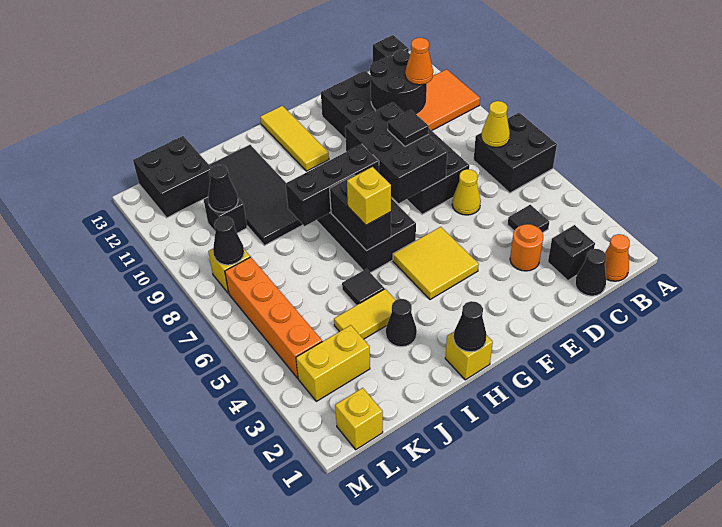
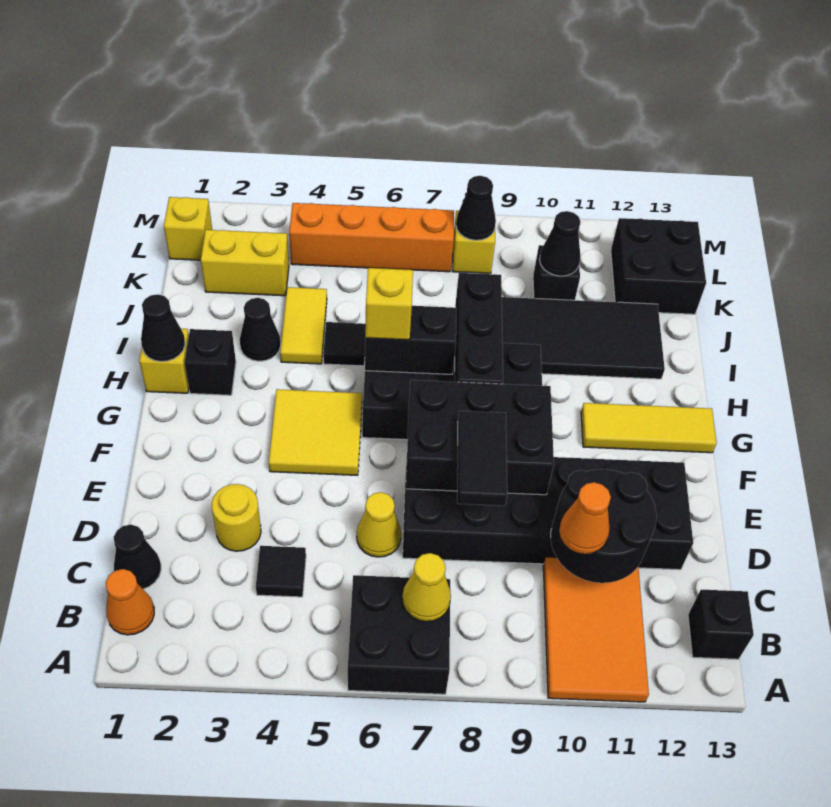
black 1x1 brick [548,225,595,281] -> black 1x1 brick moved to [185,329,236,395]
orange 1x1 round brick [510,224,543,271] -> yellow 1x1 round brick [212,484,261,551]
black 1x1 tile [388,110,429,146] -> black 1x2 tile [457,411,507,506]
yellow 1x2 brick [296,325,370,401] -> yellow 1x2 brick turned to [201,230,289,296]

